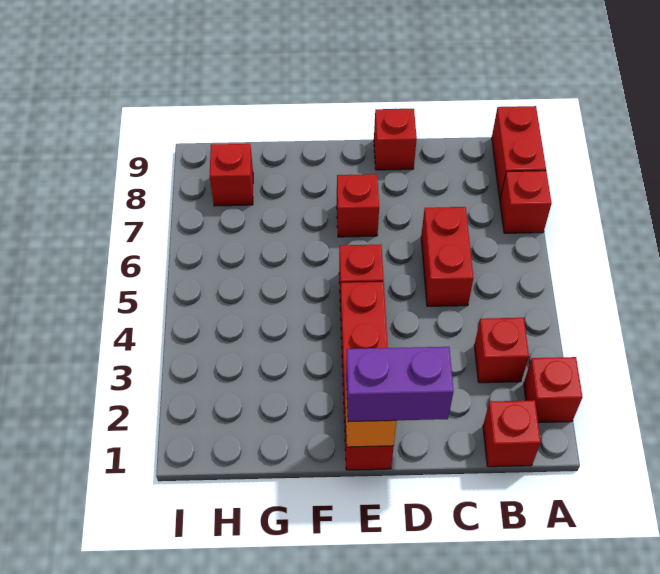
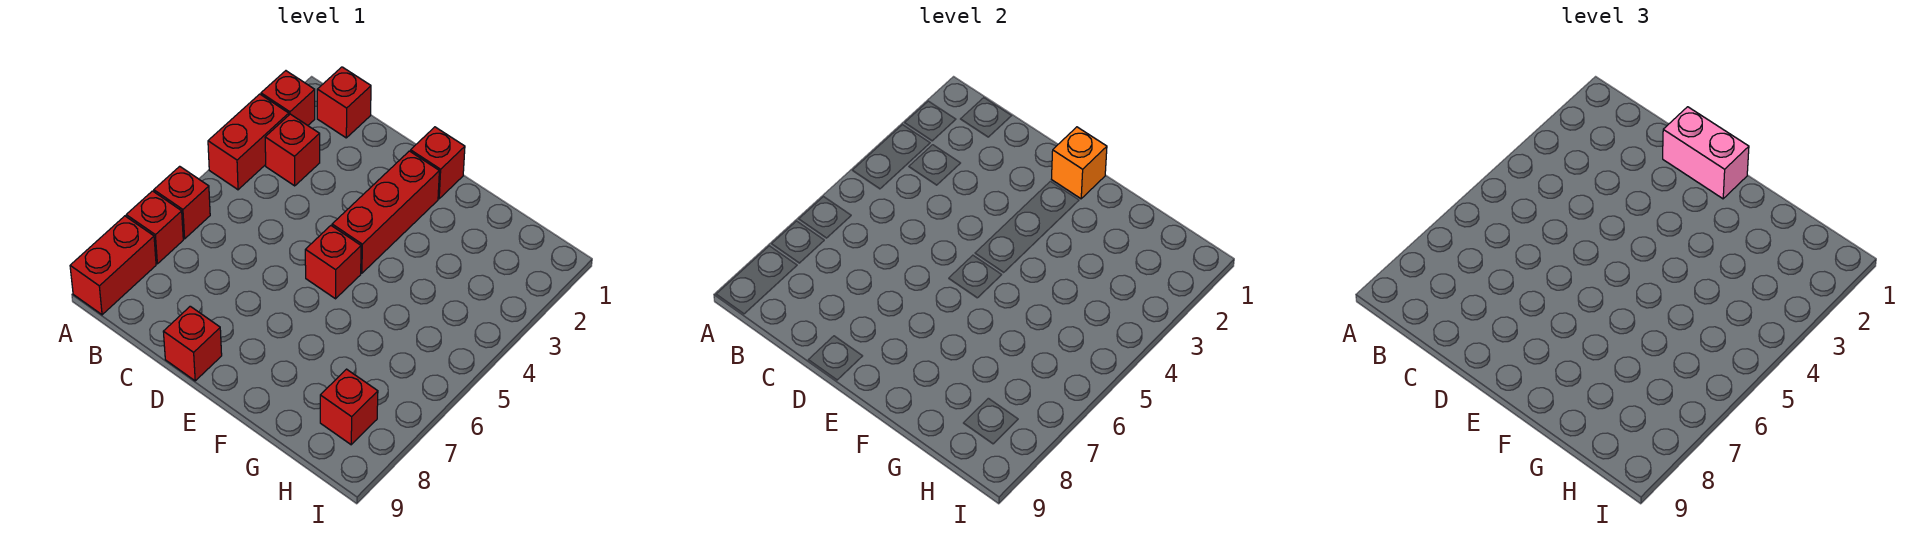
red 1x2 brick [421,207,474,306] -> red 1x2 brick moved to [208,94,289,190]
purple 1x2 brick [346,347,454,422] -> pink 1x2 brick [1663,107,1749,199]
red 1x1 brick [337,174,379,237] -> red 1x1 brick moved to [154,166,210,239]

